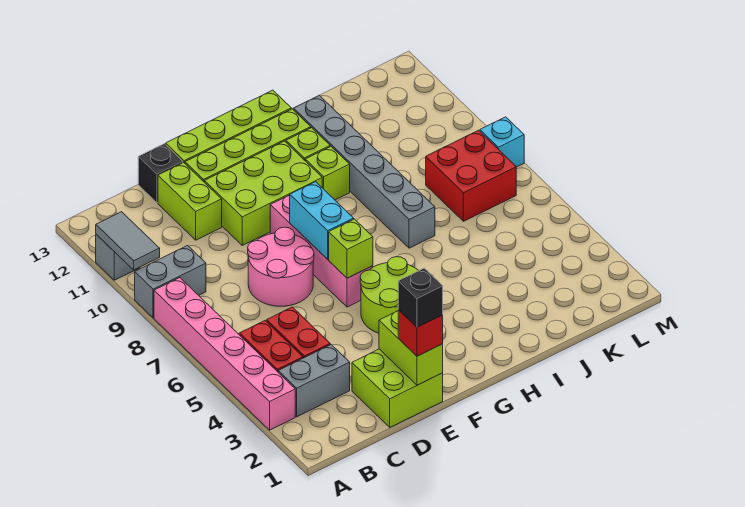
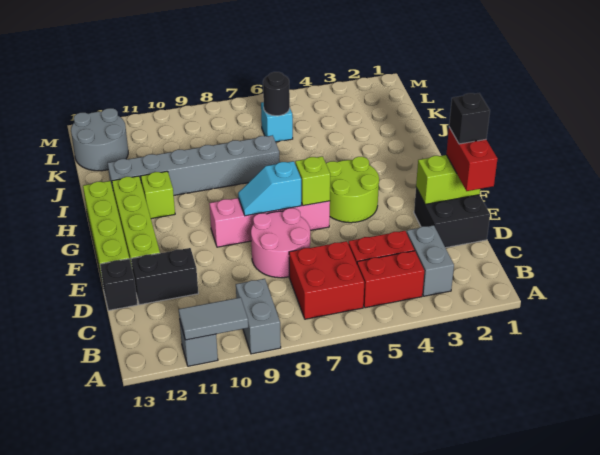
pink 1x6 brick [154,278,295,430] -> none
lime 2x2 brick [352,349,443,427] -> black 2x2 brick [414,188,490,248]
lime 1x2 brick [158,162,222,240] -> black 1x2 brick [131,248,198,305]
red 1x1 brick [398,310,443,356] -> red 1x2 brick [446,127,498,191]
lime 2x3 brick [204,141,322,245] -> none
cyan 1x2 brick [290,182,354,259] -> cyan 1x2 slope [238,161,301,216]
lime 1x1 brick [305,146,350,200] -> none
none -> black 1x1 round brick [263,72,290,116]
red 2x2 brick [426,130,516,221] -> red 2x2 brick moved to [289,241,364,319]
none -> grey 2x2 round brick [71,108,128,171]
cyan 1x1 brick [480,117,524,167] -> cyan 1x1 brick moved to [261,102,293,142]

